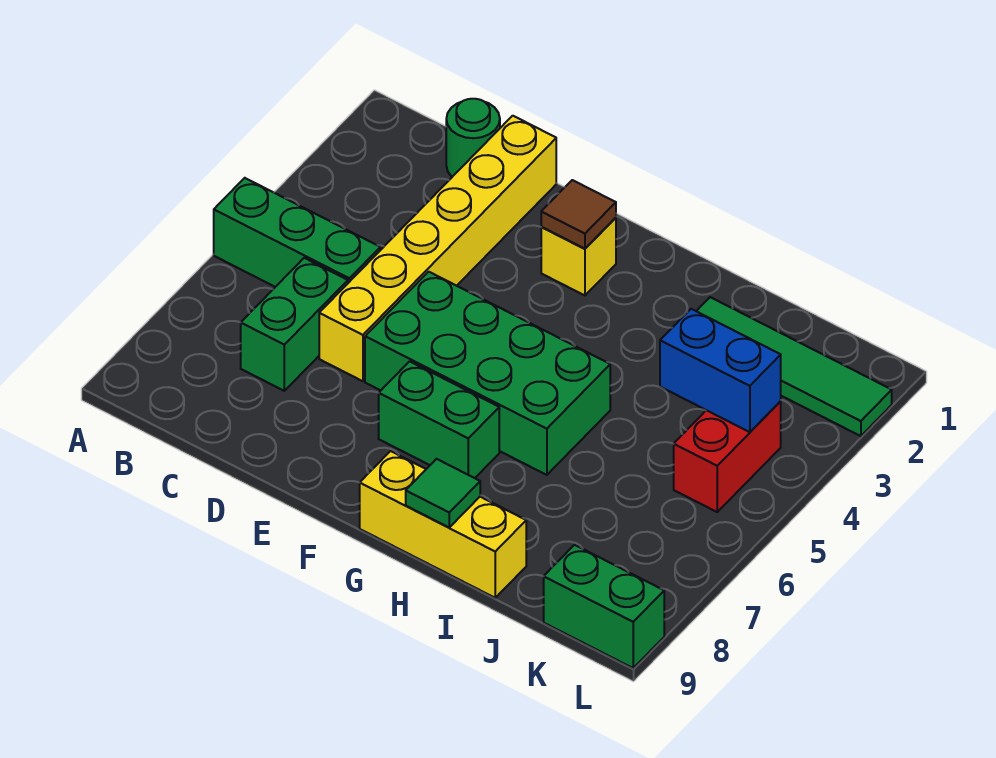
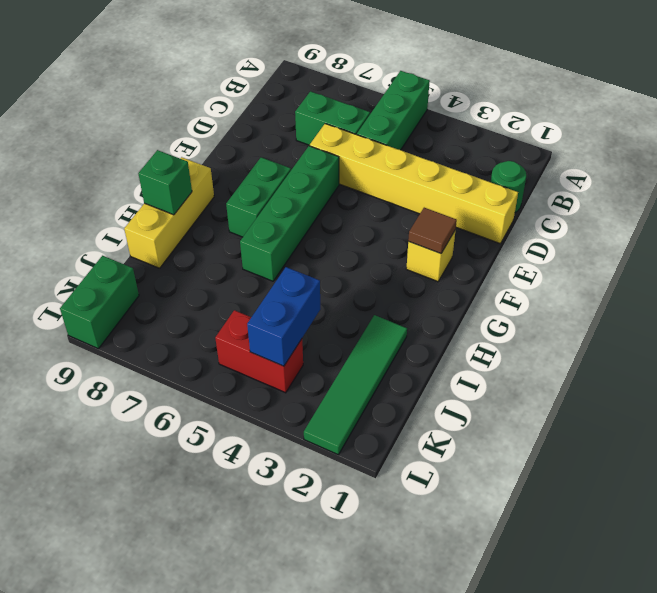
green 2x4 brick [365,272,610,475] -> green 1x4 brick [240,146,339,281]
green 1x1 tile [406,459,480,528] -> green 1x1 brick [138,150,192,215]

